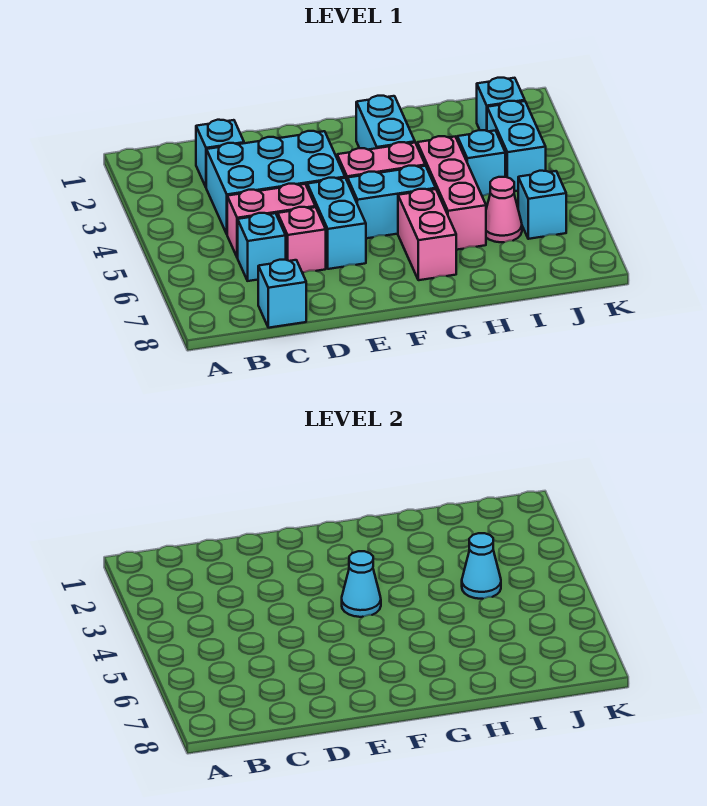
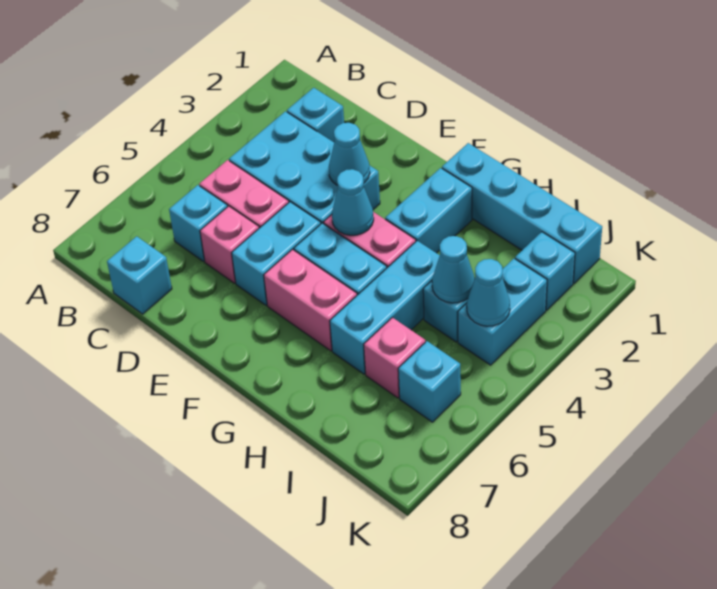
none -> cyan 1x1 cone [329,123,370,185]
none -> cyan 1x4 brick [442,143,602,284]
pink 1x2 brick [398,189,456,280] -> pink 1x2 brick turned to [264,250,357,351]
pink 1x3 brick [417,136,486,250] -> cyan 1x3 brick [330,241,440,374]
pink 1x1 cone [486,177,522,242] -> pink 1x1 brick [364,318,425,398]
none -> cyan 1x1 cone [467,259,510,326]

